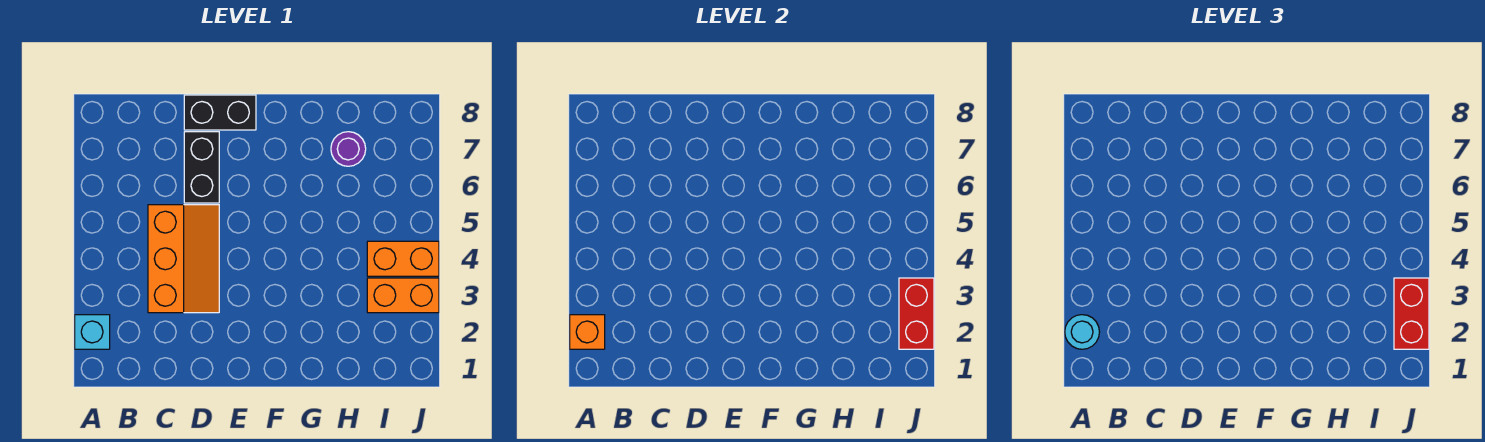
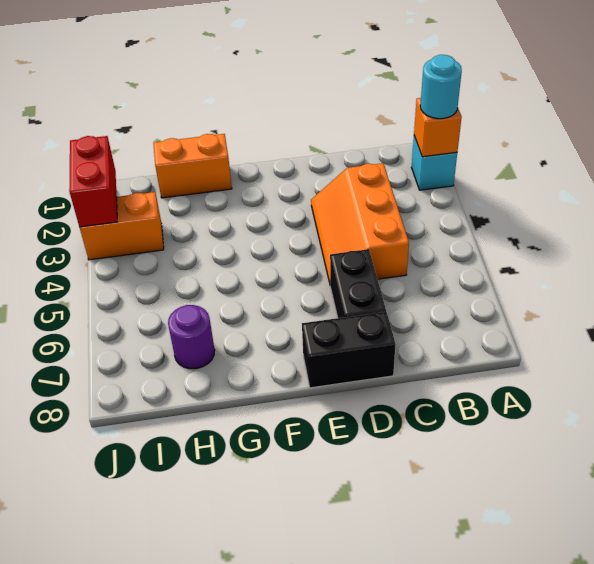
orange 1x2 brick [367,241,439,276] -> orange 1x2 brick moved to [153,134,232,198]
red 1x2 brick [1394,278,1429,349] -> none

